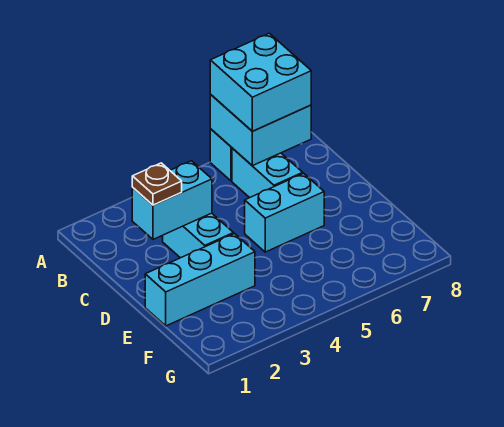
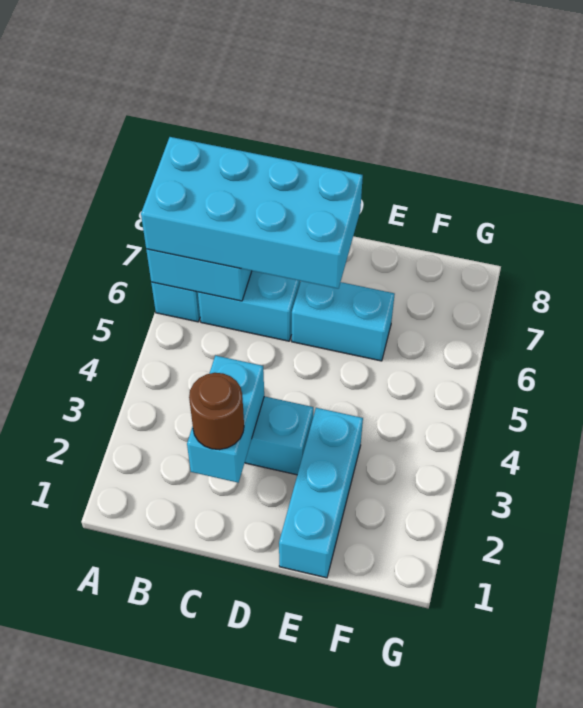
cyan 2x2 brick [210,33,311,131] -> cyan 2x4 brick [141,137,363,289]
brown 1x1 plate [132,163,182,205] -> brown 1x1 round brick [189,373,244,450]
cyan 1x2 brick [245,173,324,252] -> cyan 1x2 brick turned to [292,281,395,361]

